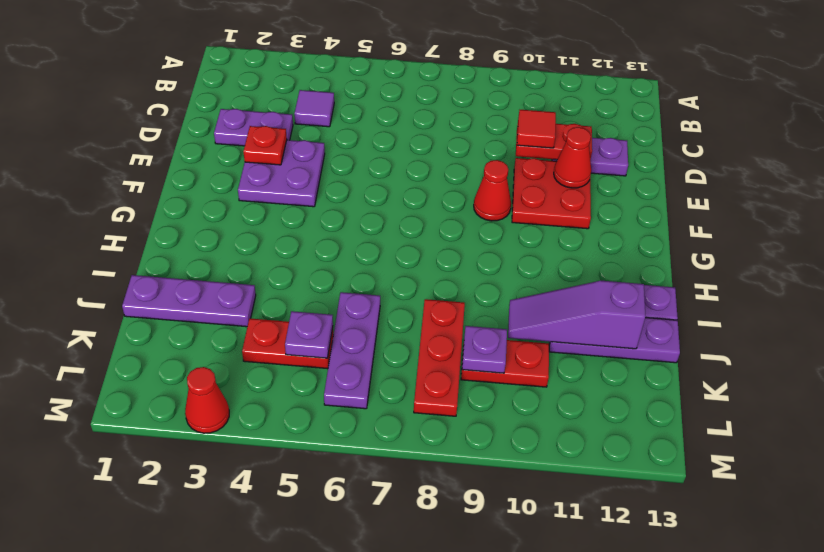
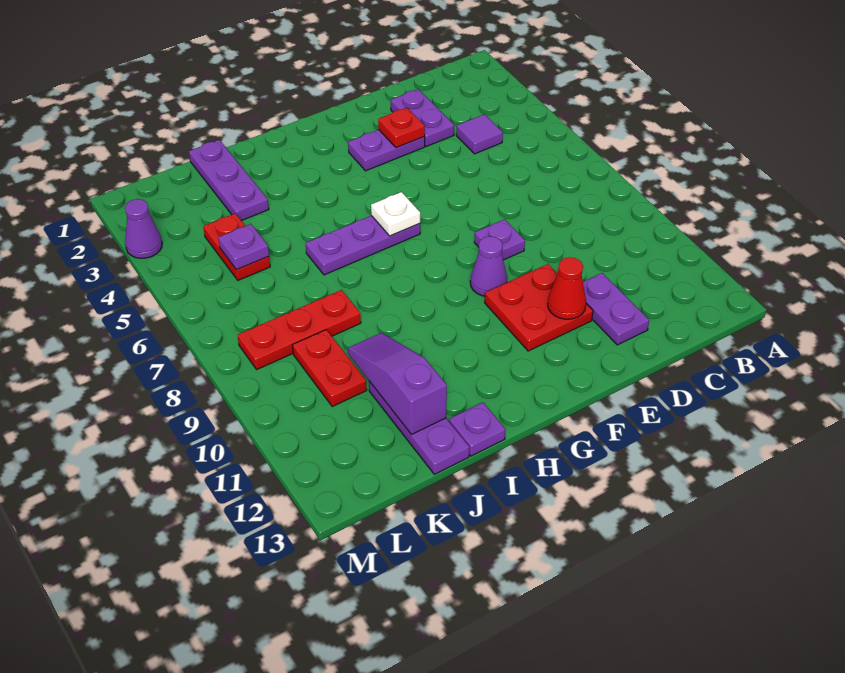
red 1x2 plate [516,124,592,160] -> none
red 1x1 tile [517,110,556,148] -> none
purple 2x2 plate [238,140,325,207] -> purple 1x2 plate [348,130,425,171]
red 1x1 cone [474,160,511,221] -> purple 1x1 cone [470,236,507,296]
none -> white 1x1 plate [371,192,420,236]
purple 1x3 plate [324,292,380,409] -> purple 1x3 plate moved to [306,216,420,275]
purple 1x1 plate [462,326,507,373] -> purple 1x1 plate moved to [474,219,525,260]
red 1x1 cone [185,367,229,433] -> purple 1x1 cone [125,199,162,258]

